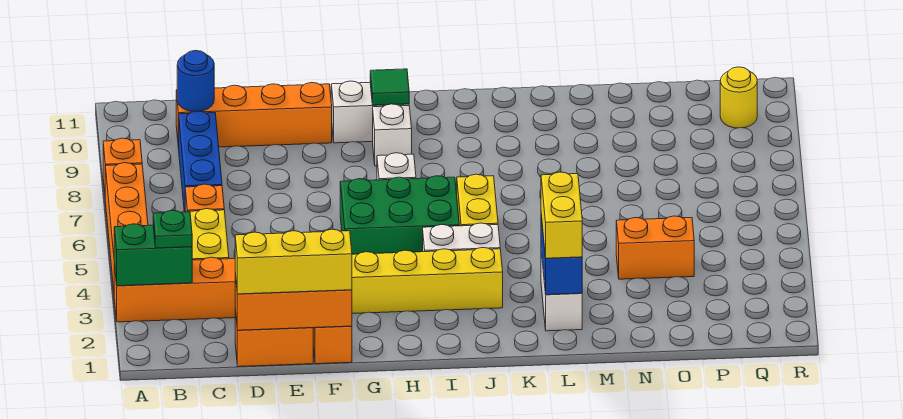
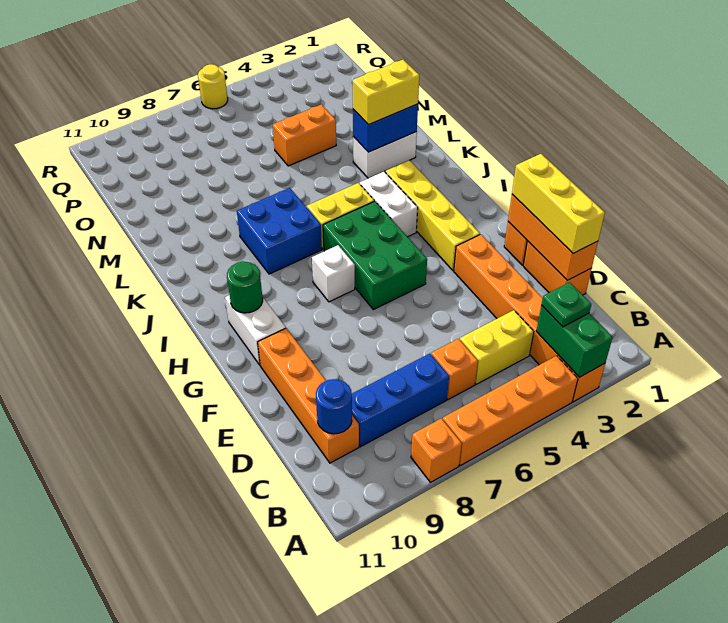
white 1x1 brick [373,104,412,166] -> none
green 1x1 tile [370,69,409,105] -> green 1x1 round brick [227,261,263,313]
none -> blue 2x2 brick [237,188,322,274]
orange 1x2 brick [616,216,694,279] -> orange 1x2 brick turned to [273,104,336,166]
yellow 1x1 round brick [720,67,757,128] -> yellow 1x1 round brick moved to [198,64,228,109]

